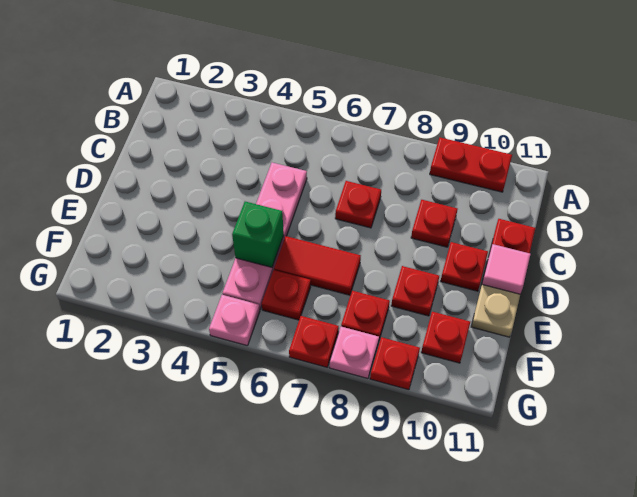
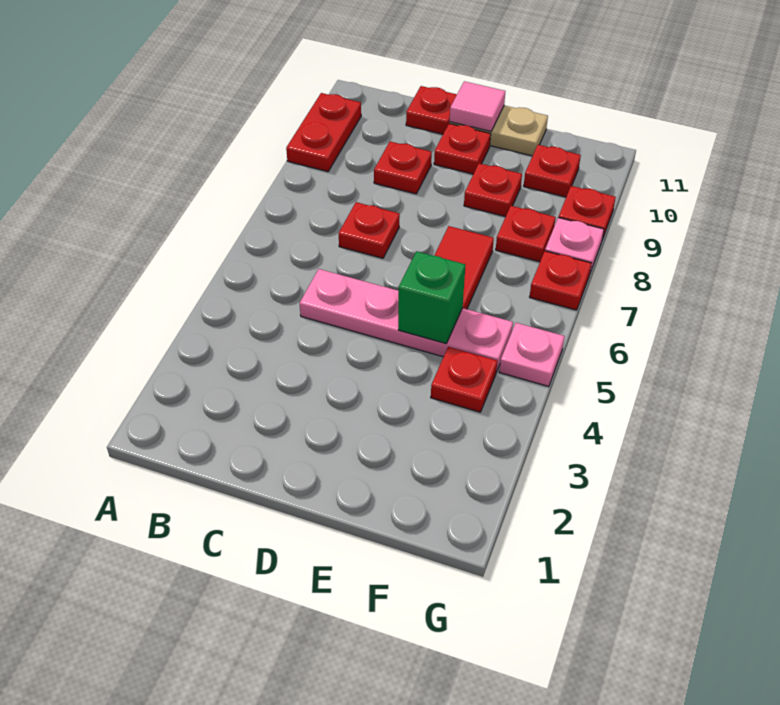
red 1x1 plate [262,270,311,320] -> red 1x1 plate moved to [431,347,497,412]

